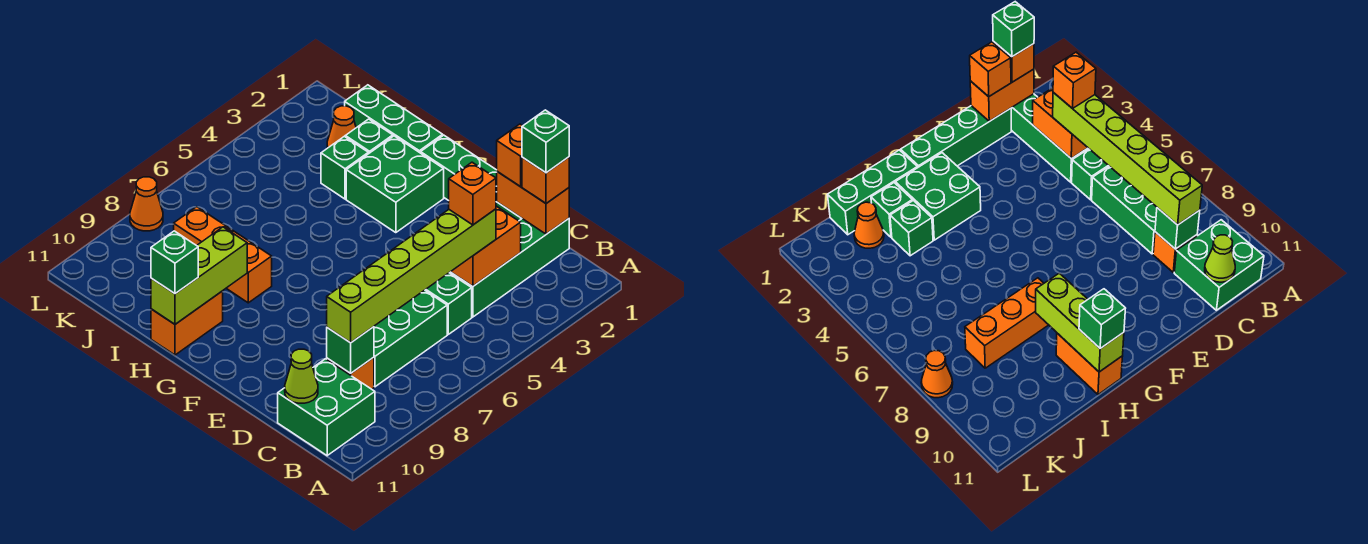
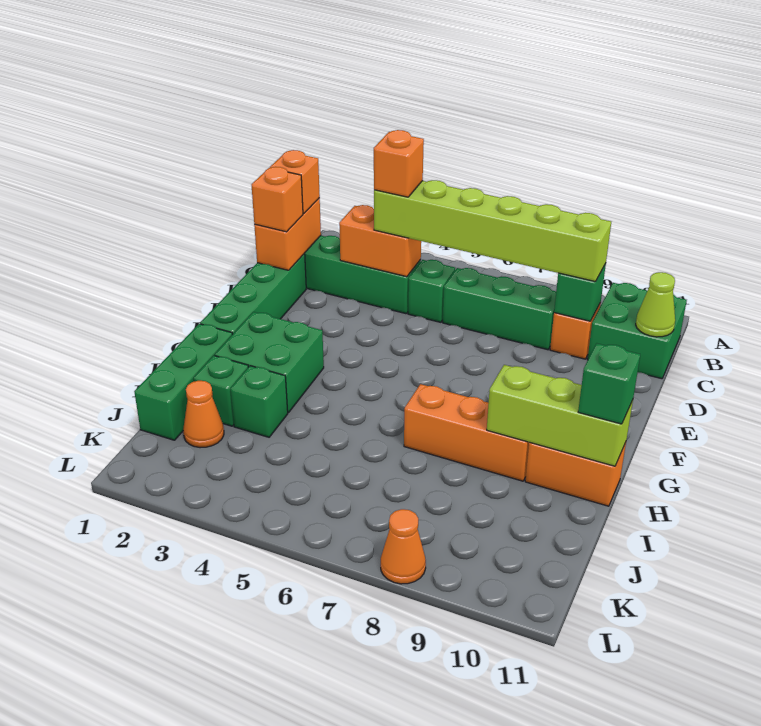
green 1x1 brick [522,110,569,173] -> none
orange 1x3 brick [174,207,272,303] -> orange 1x3 brick turned to [404,384,529,481]

